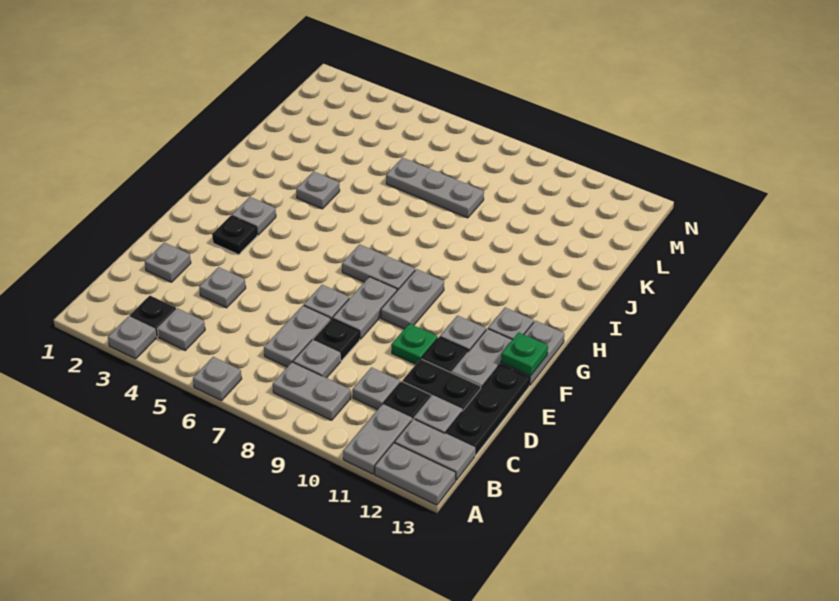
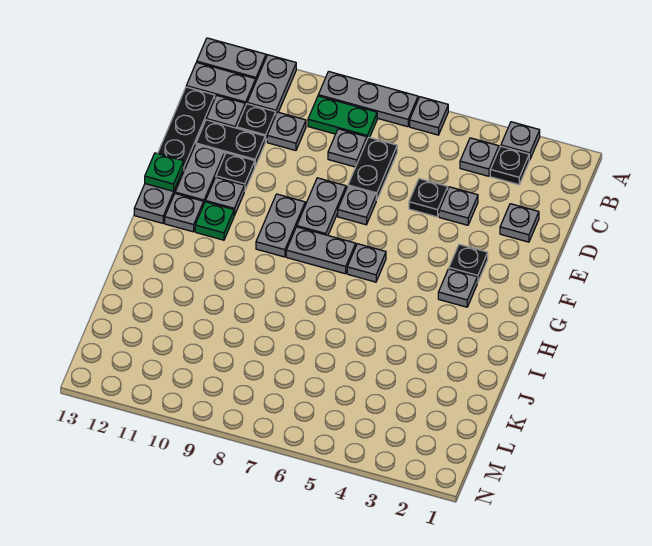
grey 1x2 plate [273,362,351,420] -> green 1x2 plate [308,96,377,139]
grey 1x2 plate [264,305,330,367] -> black 1x2 plate [348,137,397,200]
black 1x1 plate [313,318,360,361] -> black 1x1 plate moved to [409,179,448,217]
green 1x1 plate [391,324,438,364] -> green 1x1 plate moved to [195,202,234,240]
grey 1x1 plate [296,171,340,209] -> grey 1x1 plate moved to [347,244,386,282]
grey 1x3 plate [386,158,484,218] -> grey 1x3 plate moved to [318,72,418,127]

